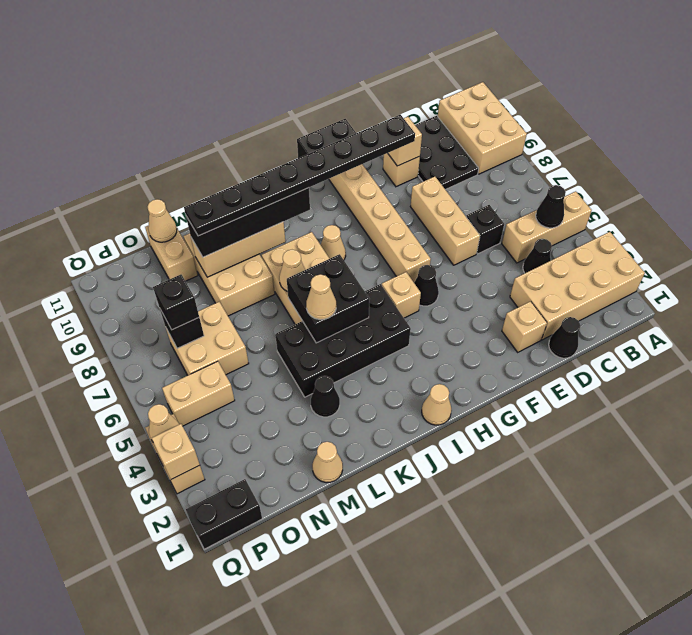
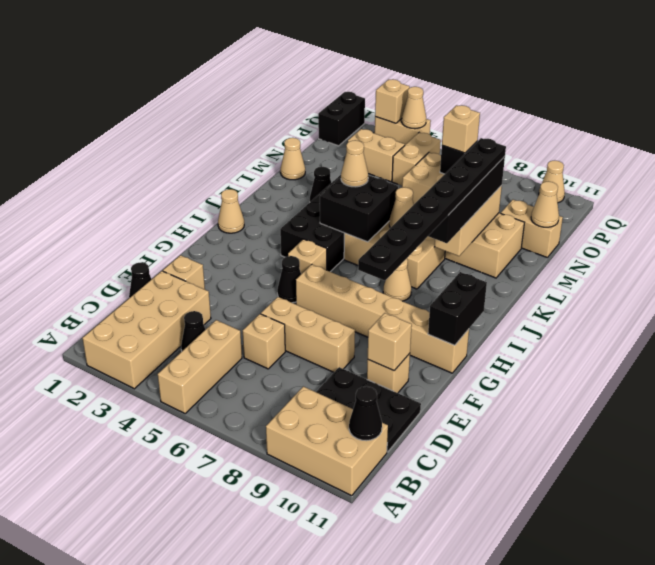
black 1x1 cone [536,185,566,228] -> black 1x1 cone moved to [349,386,382,441]
black 1x1 brick [466,205,504,254] -> tan 1x1 brick [243,314,285,369]
none -> tan 1x2 brick [348,129,405,182]
black 1x1 brick [153,275,199,330] -> tan 1x1 brick [442,105,480,153]
none -> tan 1x1 cone [539,161,565,203]

